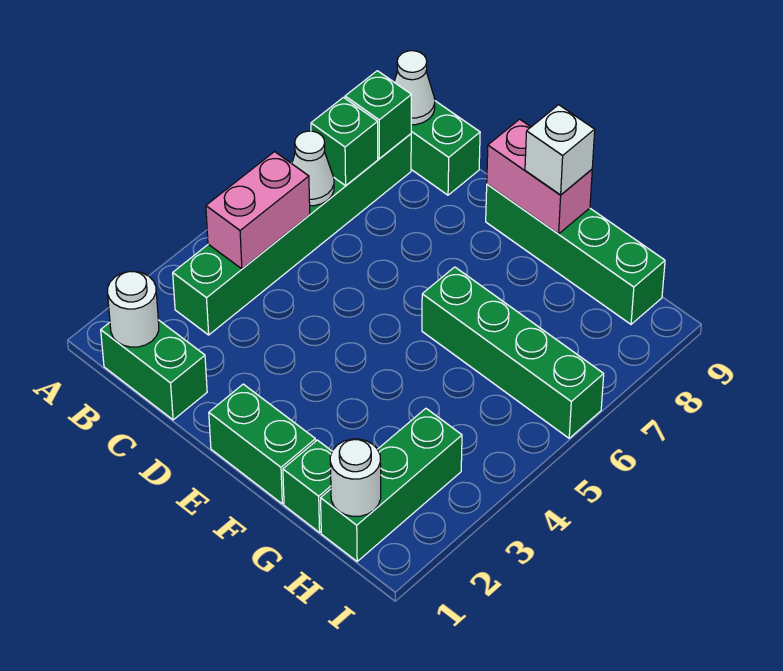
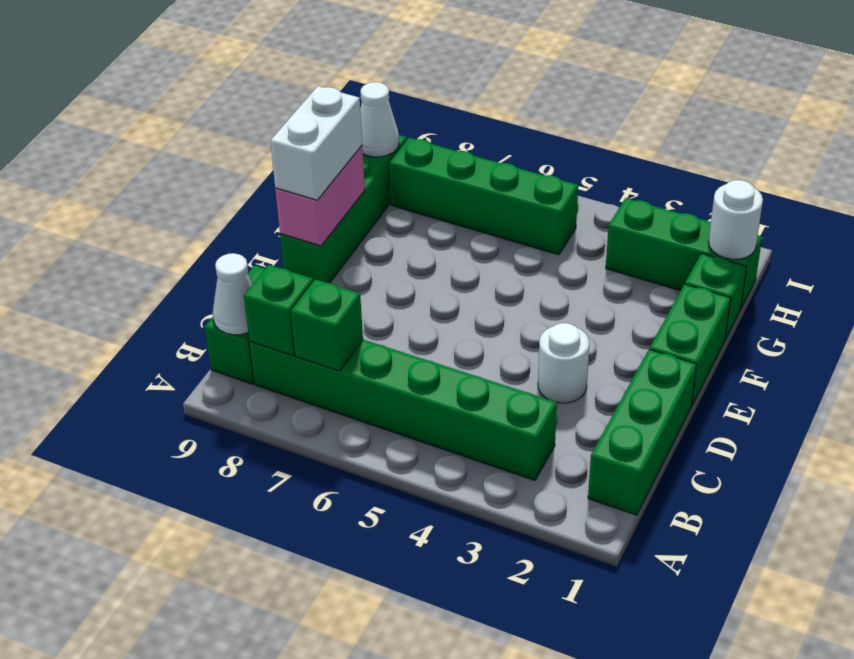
green 1x2 brick [101,320,207,420] -> green 1x3 brick [588,349,697,515]
white 1x1 round brick [108,271,159,347] -> white 1x1 round brick moved to [538,323,589,403]
pink 1x2 brick [206,152,310,269] -> none
white 1x1 cone [292,131,334,206] -> white 1x1 cone moved to [360,82,399,157]
green 1x4 brick [422,267,604,438] -> green 1x4 brick turned to [389,138,578,255]
white 1x1 brick [525,105,595,195] -> white 1x2 brick [270,86,362,200]

